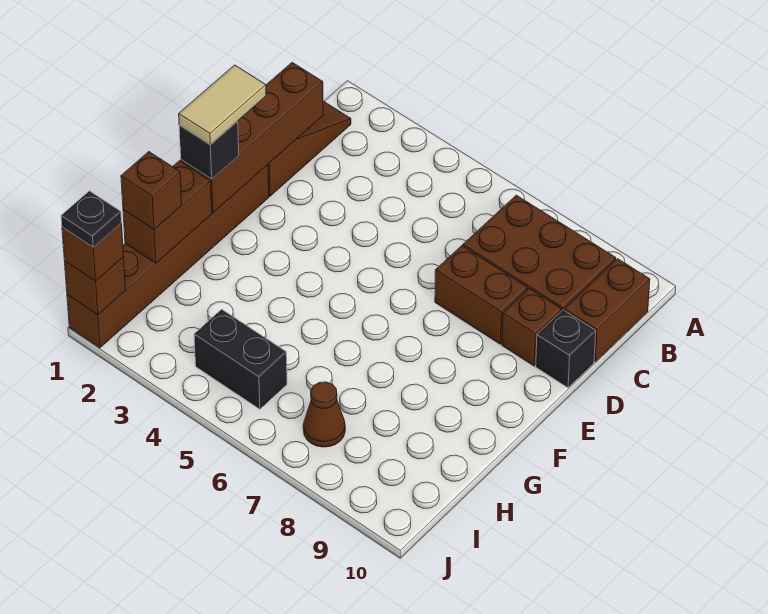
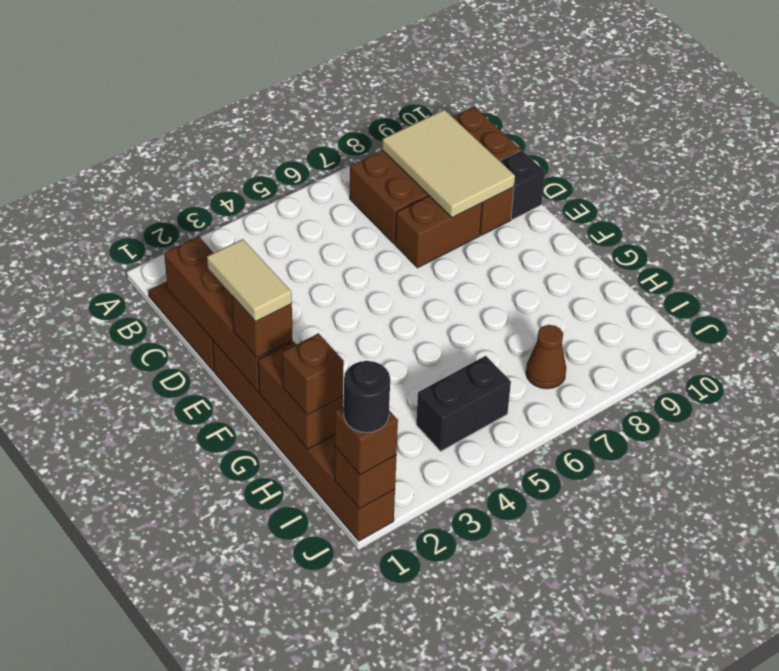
none -> tan 2x3 tile [382,110,515,218]
black 1x1 brick [179,121,239,179] -> brown 1x1 brick [232,296,292,358]
black 1x1 plate [61,191,121,247] -> black 1x1 round brick [344,361,390,433]

